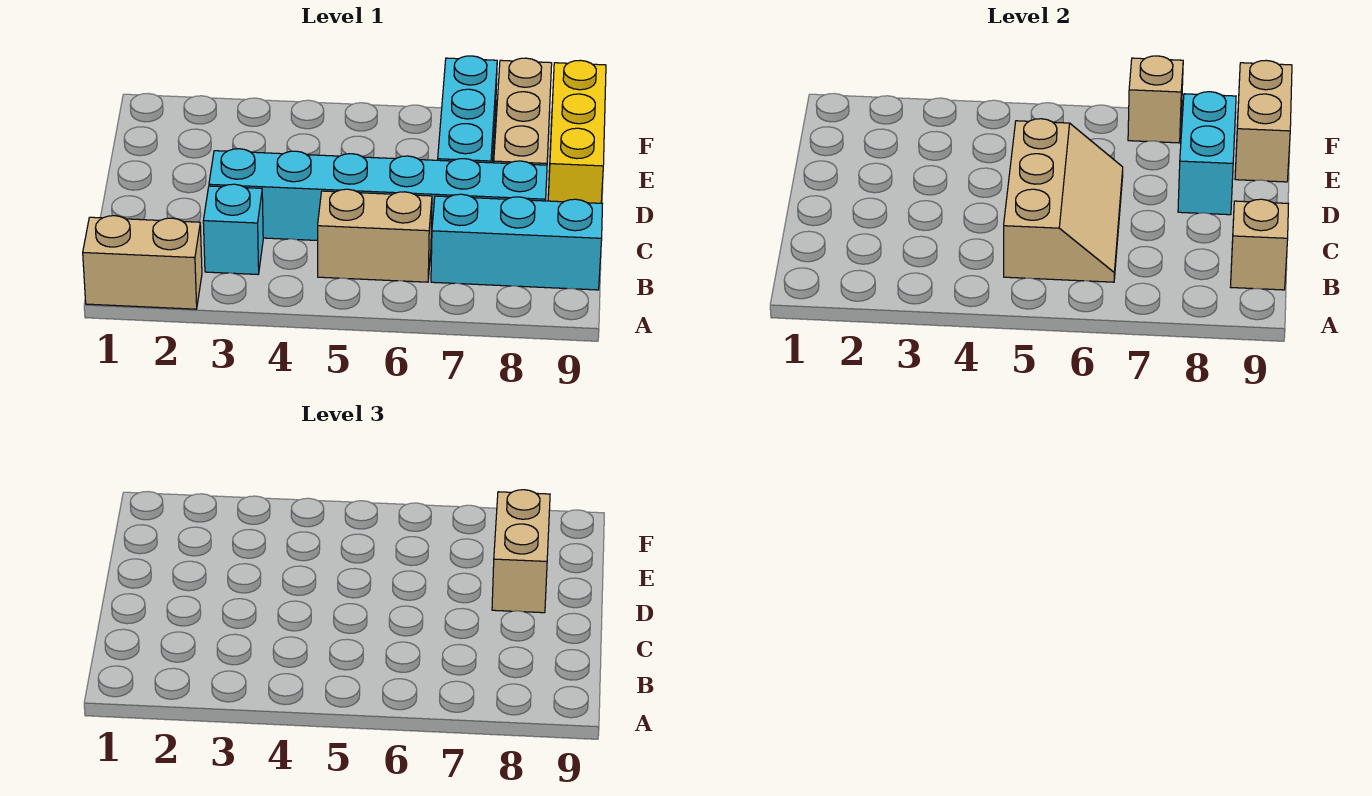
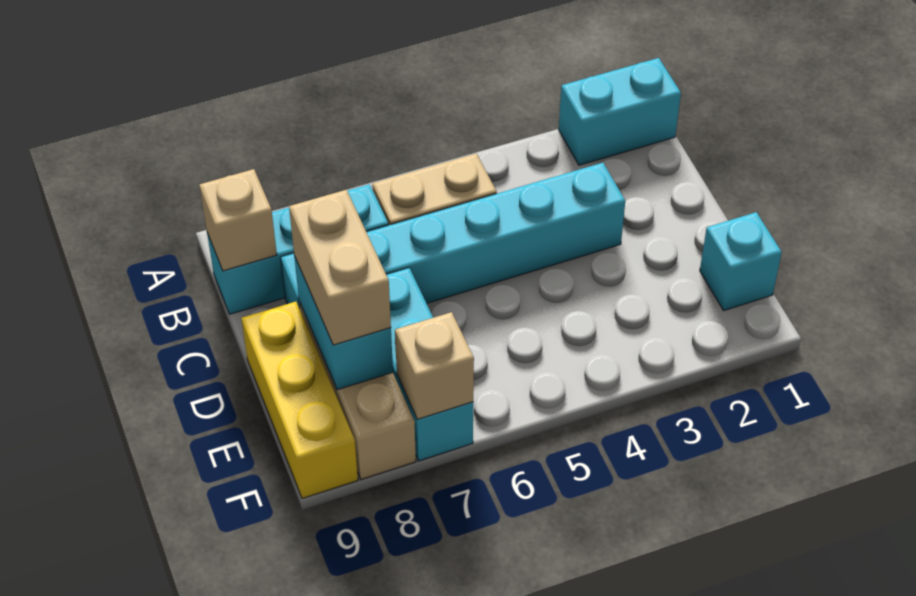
tan 1x2 brick [83,216,202,309] -> cyan 1x2 brick [559,58,681,165]
cyan 1x1 brick [203,184,263,274] -> cyan 1x1 brick moved to [700,212,782,310]
tan 2x3 slope [1004,119,1123,282] -> none
tan 1x2 brick [1235,60,1292,182] -> none

